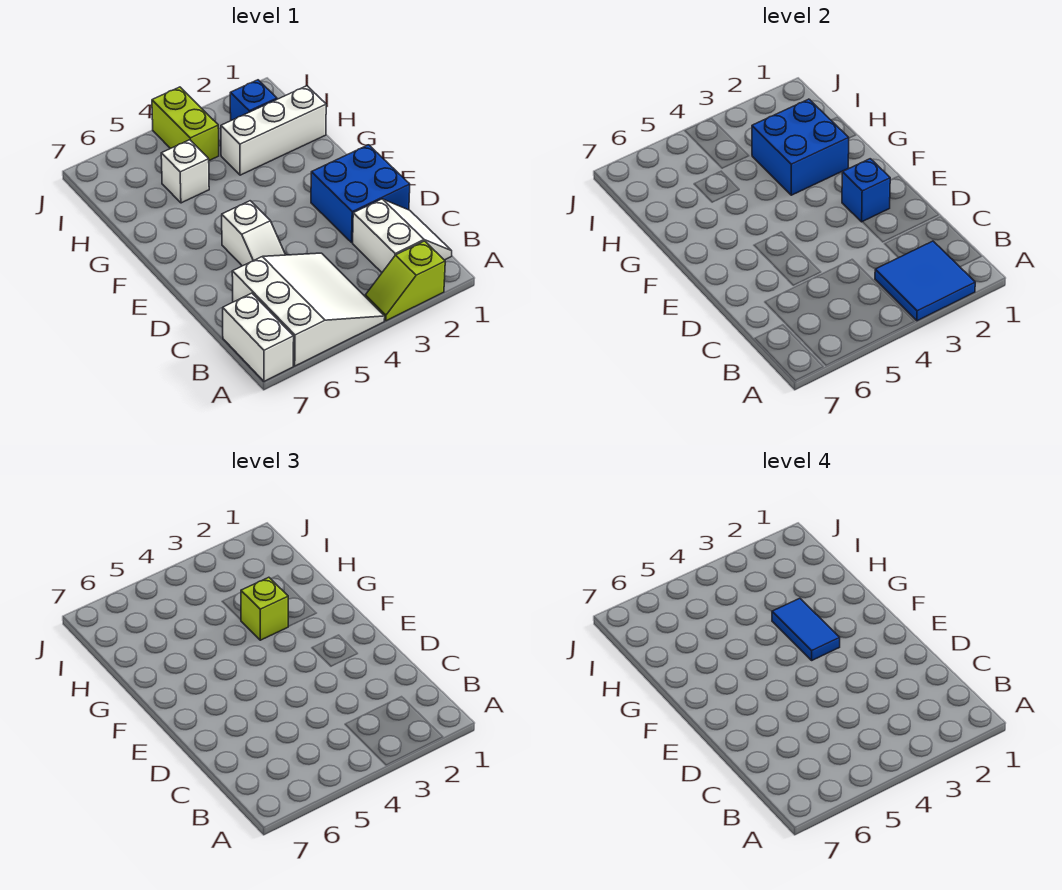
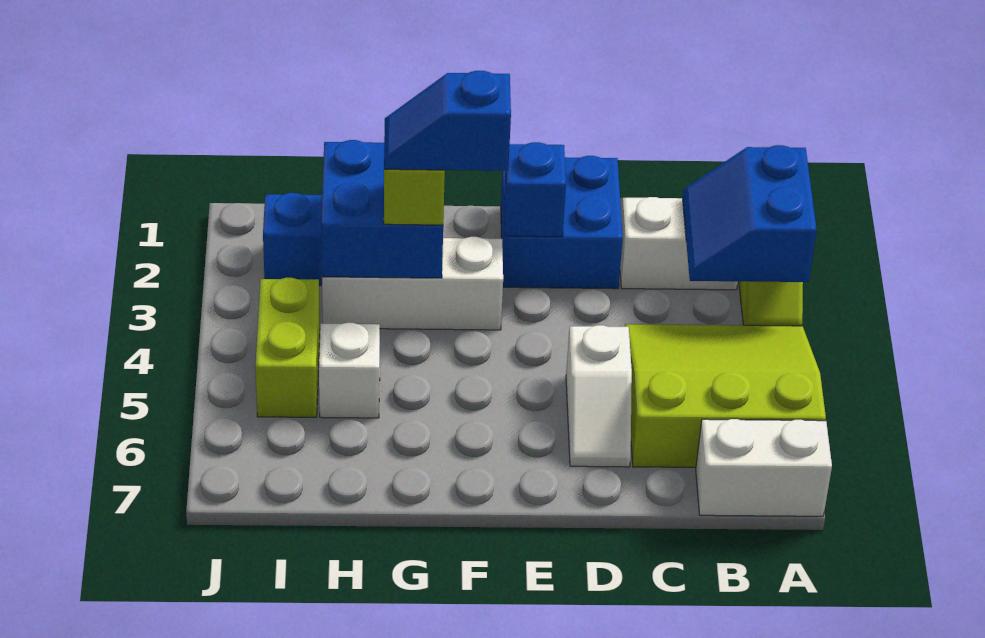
blue 2x2 tile [875,241,975,321] -> blue 2x2 slope [683,145,817,282]
white 3x3 slope [232,253,385,366] -> lime 3x3 slope [625,324,826,467]
white 1x2 slope [222,201,286,266] -> white 1x2 slope turned to [566,325,632,467]
blue 1x2 tile [772,598,840,660] -> blue 1x2 slope [384,71,511,171]
white 1x3 brick [221,86,326,175] -> white 1x3 brick turned to [322,237,503,330]
lime 1x2 brick [152,87,219,160] -> lime 1x2 brick turned to [255,278,320,417]

